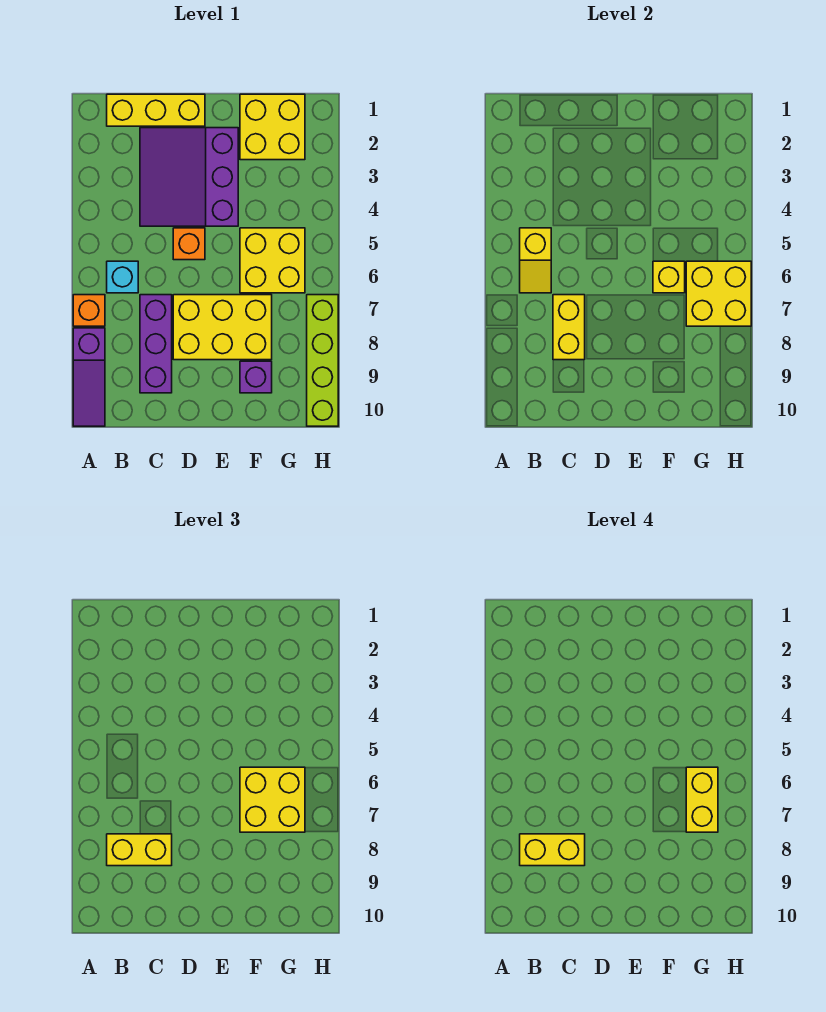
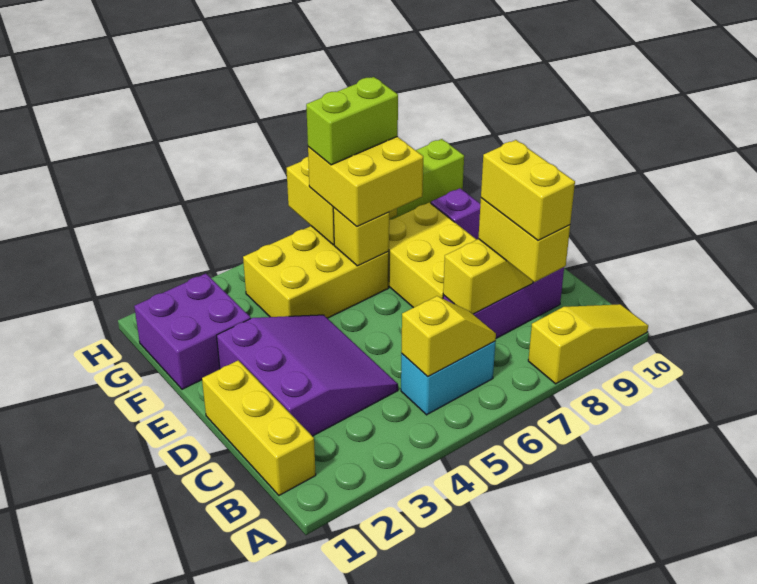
orange 1x1 brick [73,295,105,326] -> none
purple 1x3 slope [73,328,105,426] -> yellow 1x3 slope [528,304,648,384]
cyan 1x1 brick [107,261,138,293] -> cyan 1x2 brick [401,341,496,415]
purple 3x3 slope [140,128,238,226] -> purple 3x3 slope turned to [217,315,398,436]
orange 1x1 brick [173,228,205,260] -> none
yellow 2x2 brick [240,94,305,160] -> purple 2x2 brick [134,274,251,389]
yellow 2x2 brick [240,228,305,293] -> yellow 2x3 brick [243,226,389,318]
yellow 1x2 brick [686,767,718,832] -> lime 1x2 brick [306,77,398,165]

